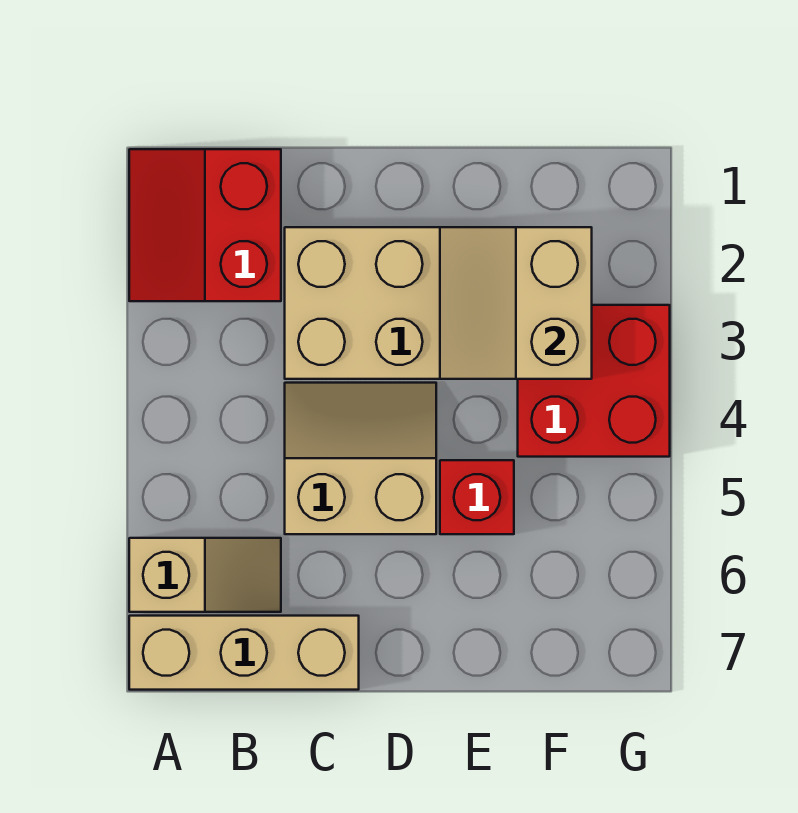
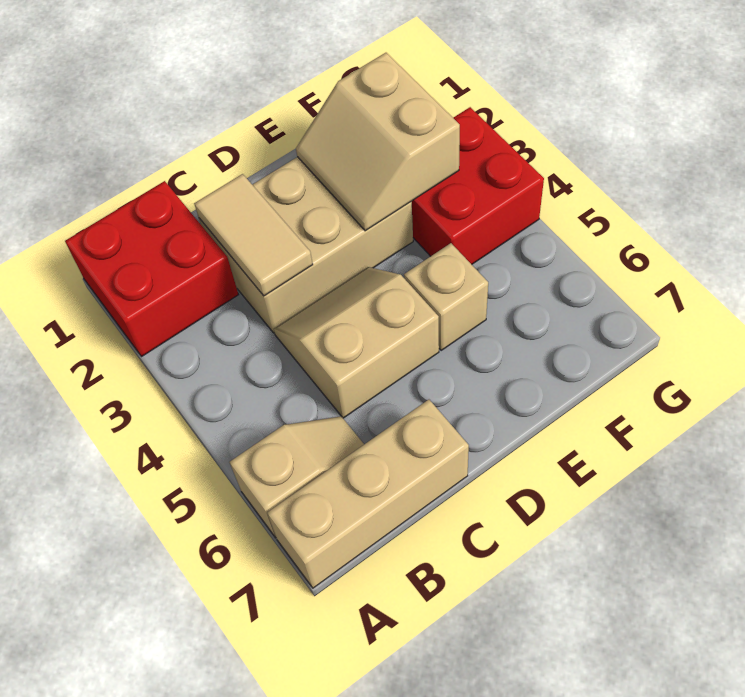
red 2x2 slope [129,149,281,301] -> red 2x2 brick [65,181,239,357]
none -> tan 1x2 tile [194,174,313,296]
red 1x1 brick [440,460,514,534] -> tan 1x1 brick [404,243,488,350]

